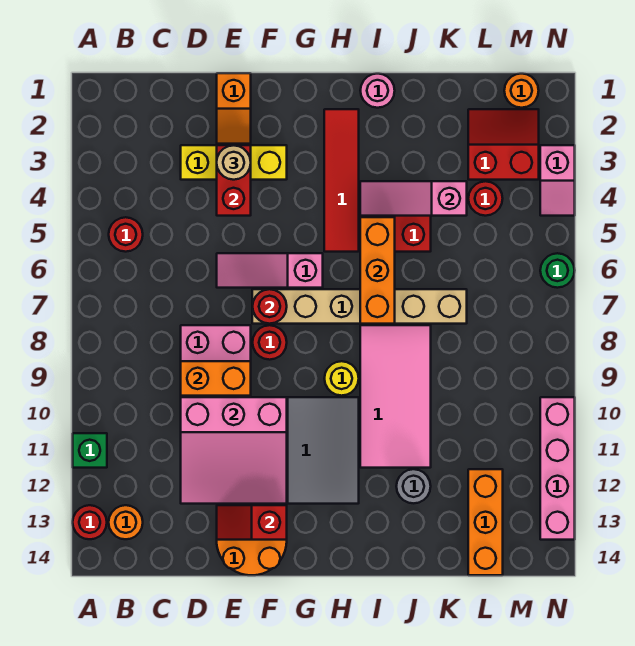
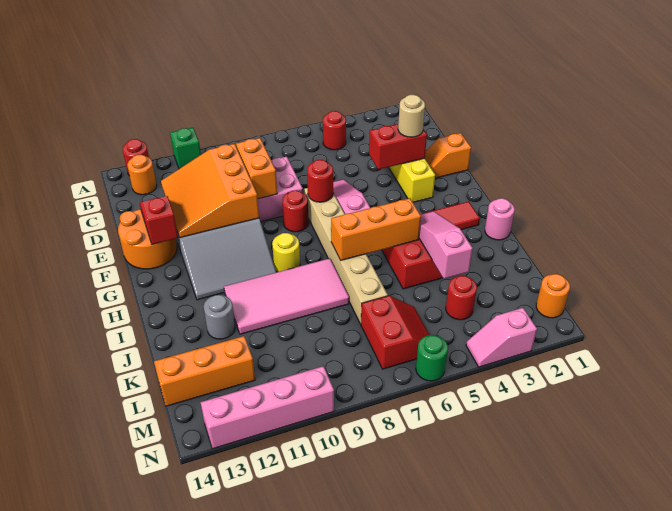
pink 3x3 slope [181,397,287,504] -> orange 3x3 slope [161,144,259,238]
red 2x2 slope [468,109,539,180] -> red 2x2 slope moved to [361,296,429,369]

